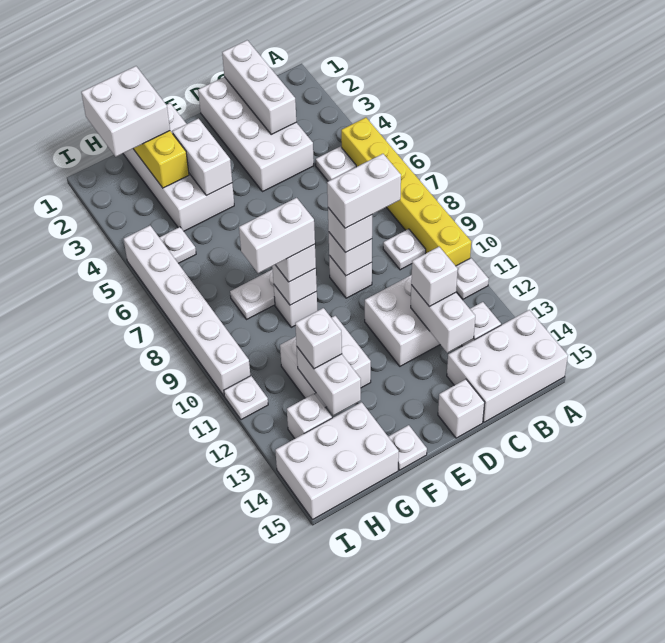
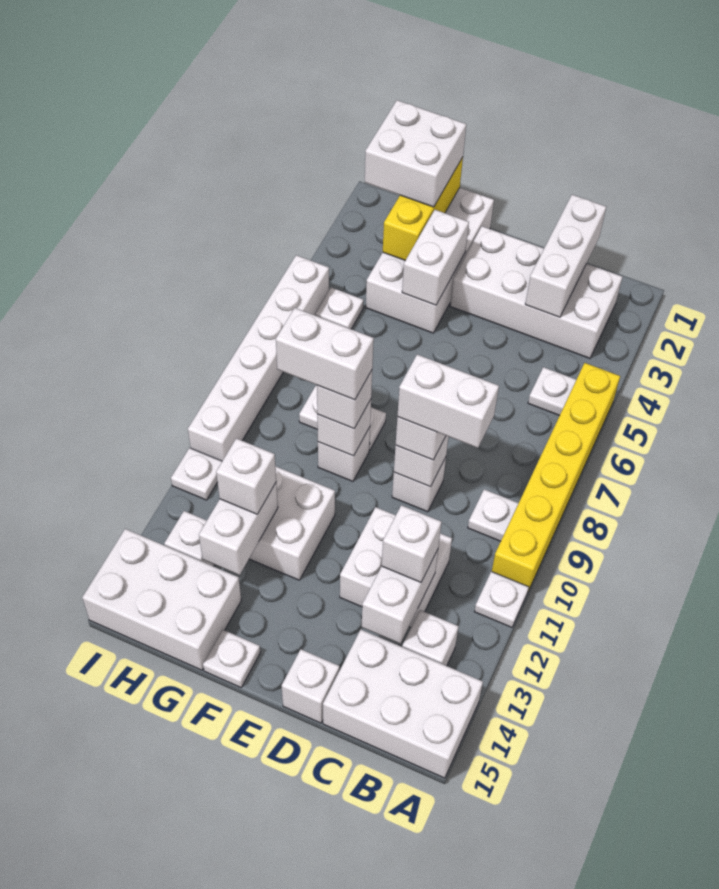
white 2x4 brick [198,77,314,192] -> white 2x4 brick turned to [450,226,622,358]

